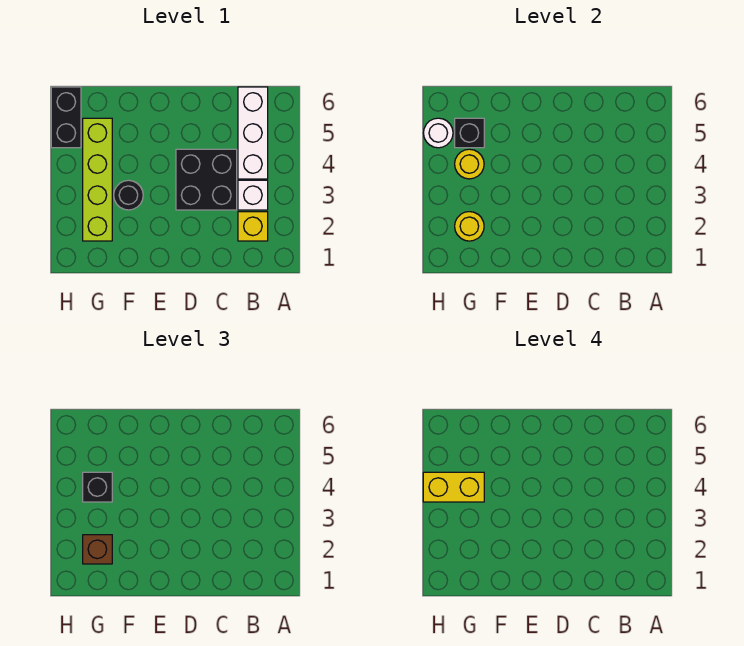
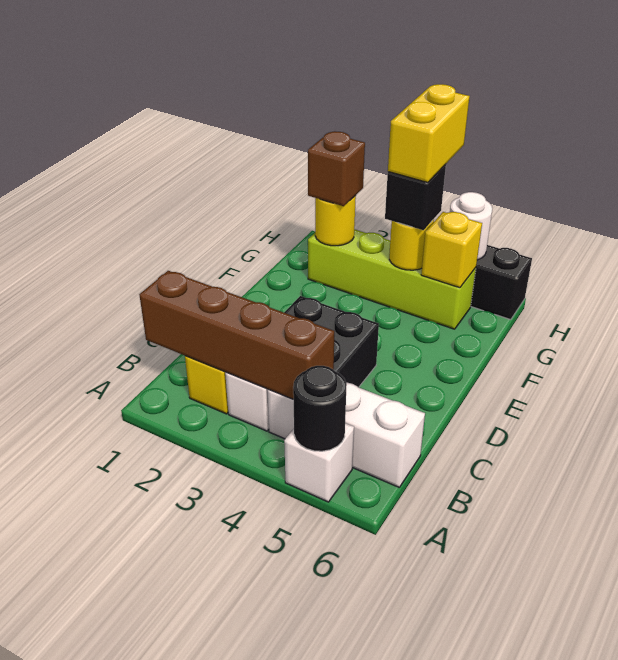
none -> white 1x1 brick [284,423,354,502]
none -> brown 1x4 brick [139,271,334,399]
black 1x1 round brick [114,180,143,210] -> black 1x1 round brick moved to [293,366,347,451]
black 1x1 brick [455,118,484,148] -> yellow 1x1 brick [421,212,482,288]

